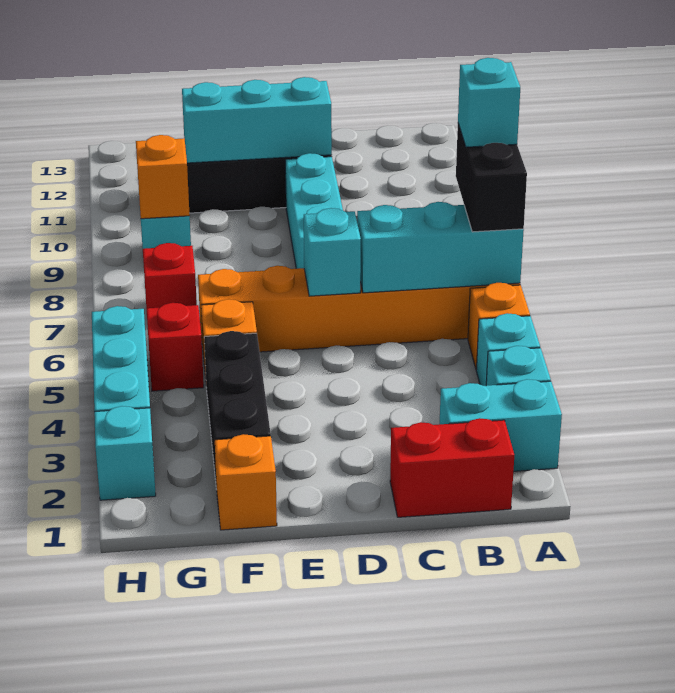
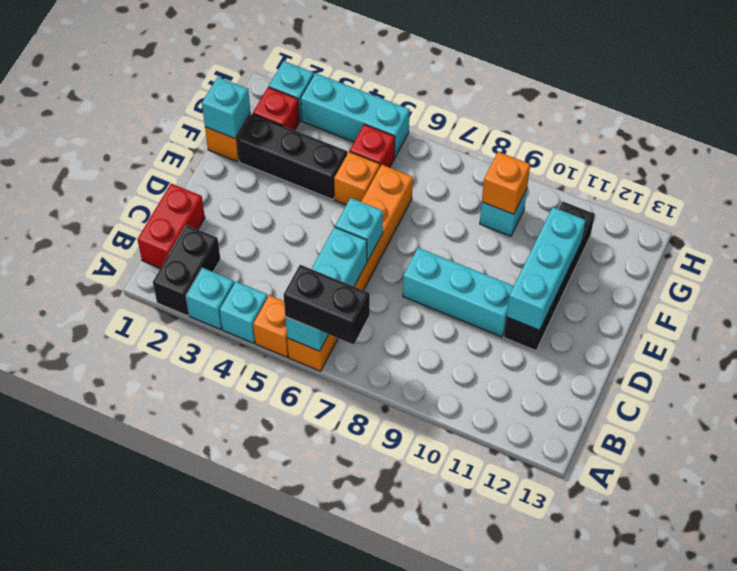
cyan 1x2 brick [440,379,562,471] -> black 1x2 brick [153,225,220,316]
cyan 1x1 brick [458,58,520,147] -> cyan 1x1 brick moved to [202,77,251,138]
red 1x1 brick [143,243,197,308] -> red 1x1 brick moved to [253,87,299,130]

